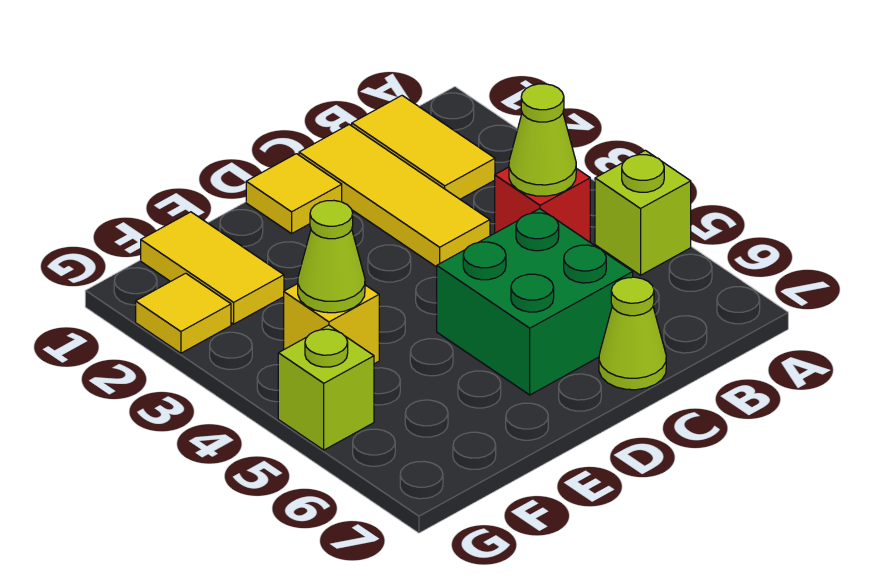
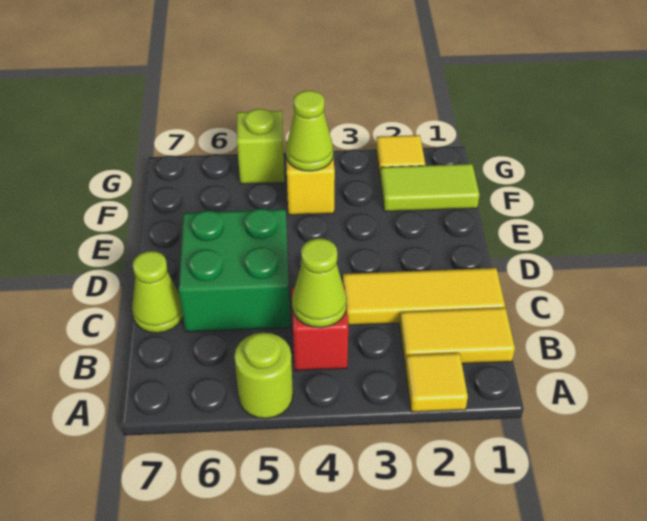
lime 1x1 brick [595,150,691,275] -> lime 1x1 round brick [234,333,293,418]
yellow 1x1 tile [246,154,342,234] -> yellow 1x1 tile moved to [405,353,468,412]
yellow 1x2 tile [141,212,284,324] -> lime 1x2 tile [380,164,479,212]

